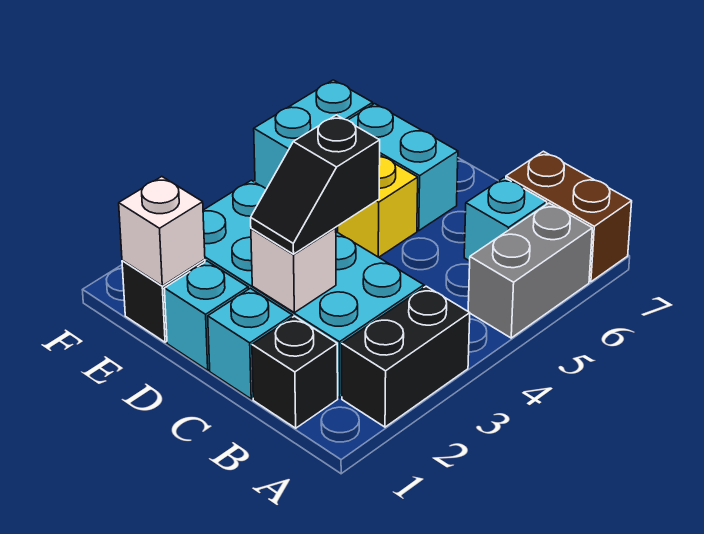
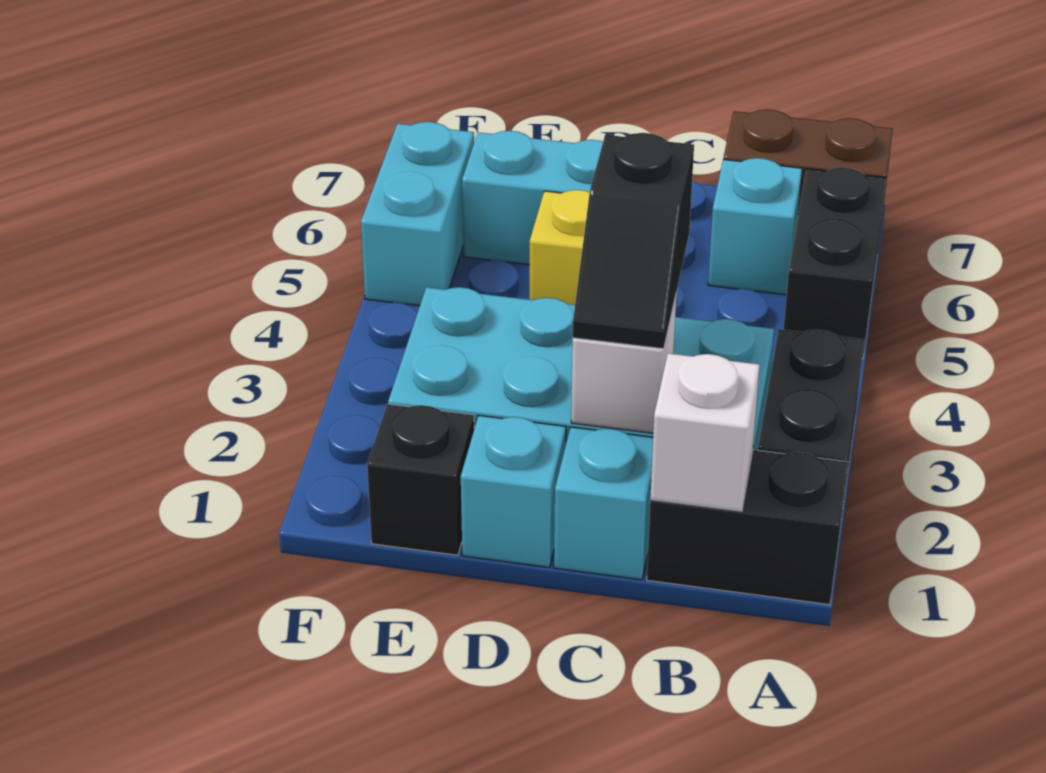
grey 1x2 brick [468,203,592,338] -> black 1x2 brick [783,167,886,359]
black 1x1 brick [252,316,338,428] -> black 1x2 brick [647,450,848,605]
white 1x1 brick [119,177,205,286] -> white 1x1 brick moved to [650,353,760,511]

